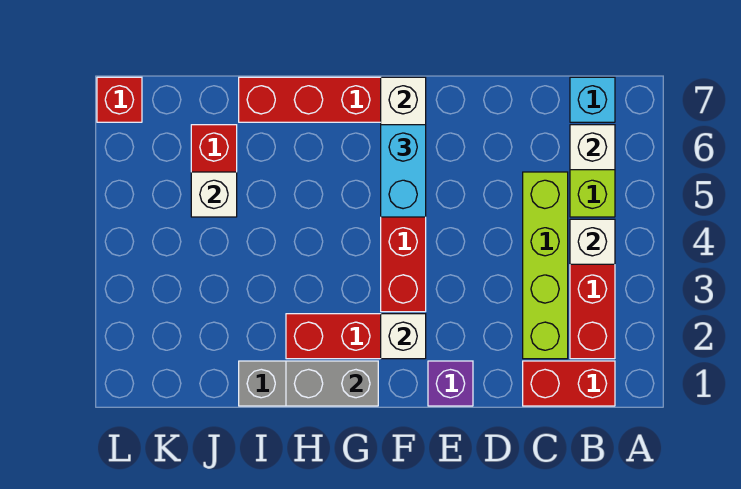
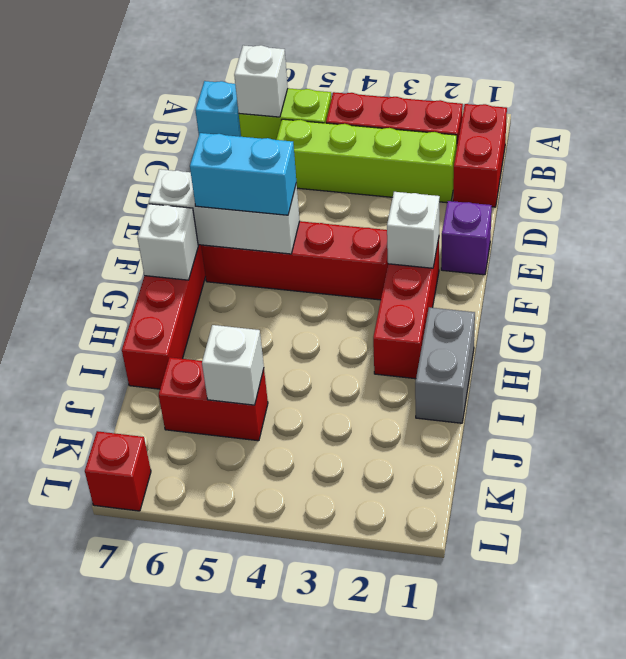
white 1x1 brick [570,219,615,264] -> white 1x1 brick moved to [138,204,198,280]
grey 1x2 brick [286,361,378,406] -> none

